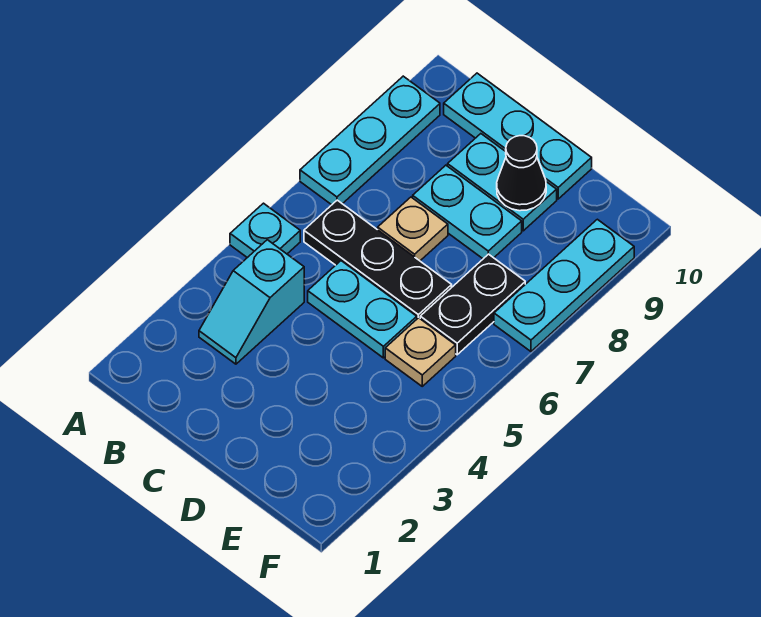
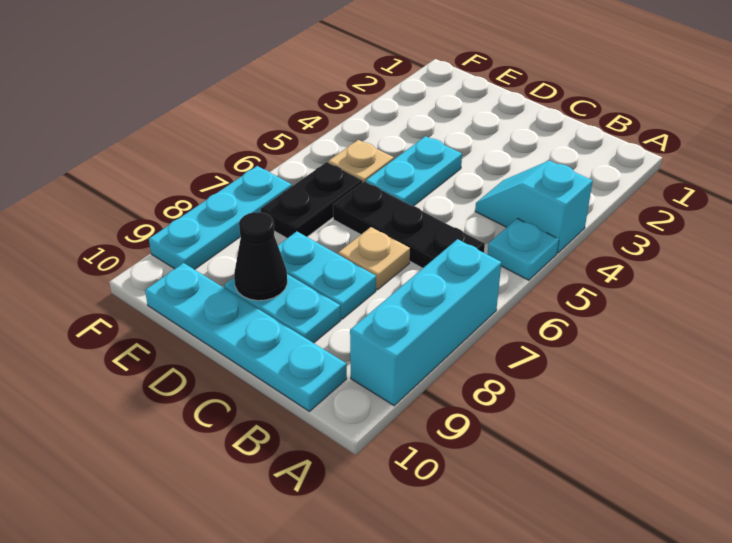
cyan 1x3 plate [300,76,440,205] -> cyan 1x3 brick [350,239,501,406]
cyan 1x2 slope [199,240,304,364] -> cyan 1x2 slope turned to [475,161,593,253]
cyan 1x3 plate [444,73,592,199] -> cyan 1x4 plate [145,263,347,411]
cyan 1x2 plate [308,261,417,358] -> cyan 1x2 plate turned to [366,136,462,206]

